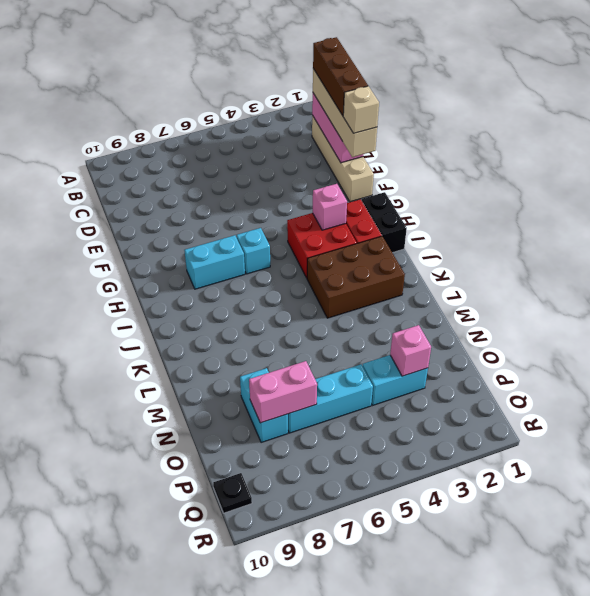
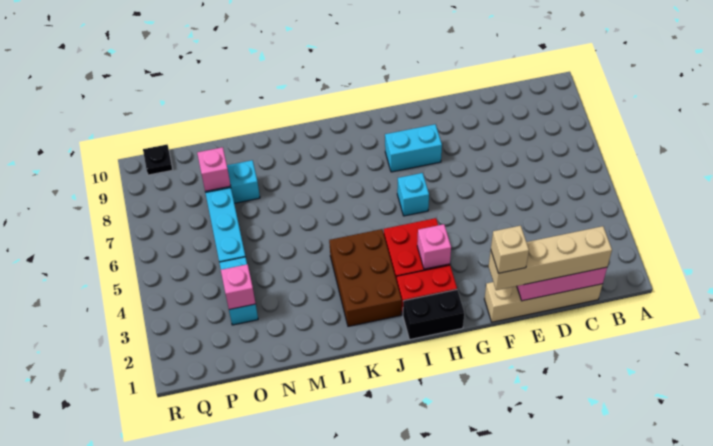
brown 1x3 brick [313,37,368,116] -> none
cyan 1x2 brick [184,235,245,289] -> cyan 1x2 brick turned to [385,124,442,172]
pink 1x2 brick [249,361,317,423] -> pink 1x1 brick [197,147,231,191]

